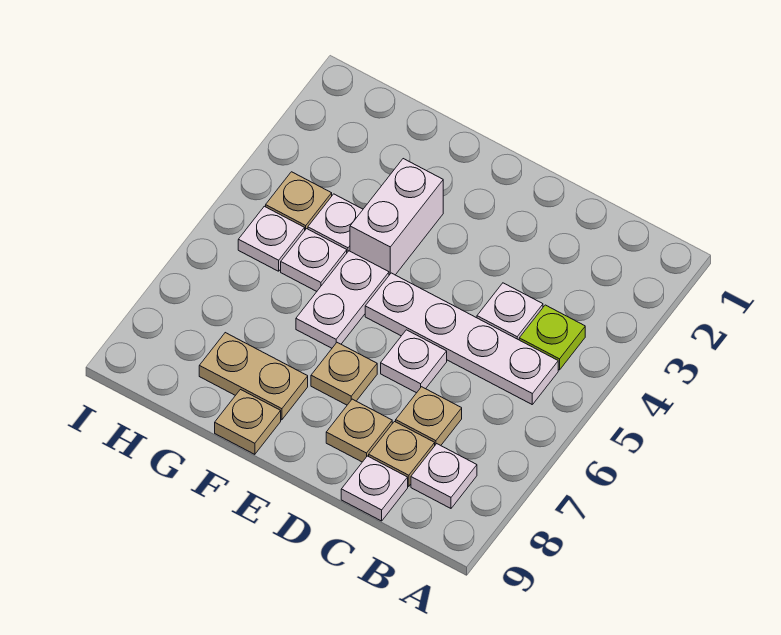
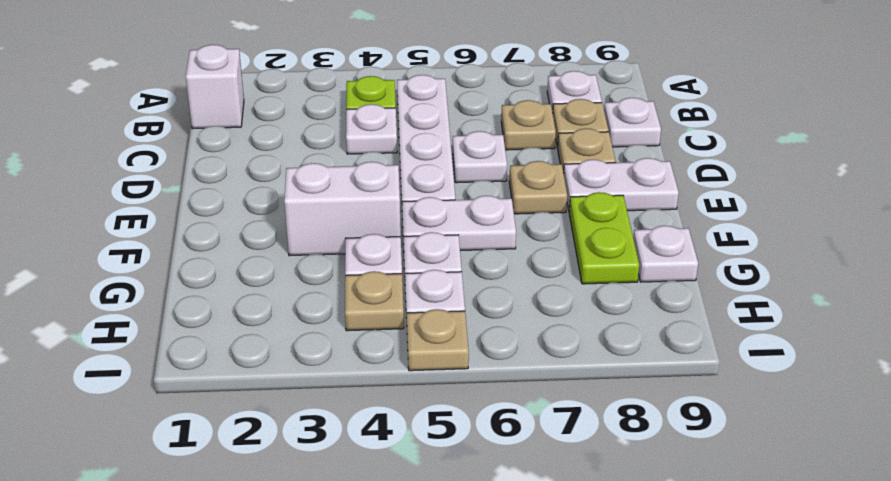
none -> white 1x1 brick [186,45,244,129]
none -> white 1x2 plate [564,158,679,211]
tan 1x2 plate [199,333,308,420] -> lime 1x2 plate [569,192,639,284]
tan 1x1 plate [215,390,281,454] -> tan 1x1 plate moved to [407,309,469,371]
none -> white 1x1 plate [633,226,698,282]

